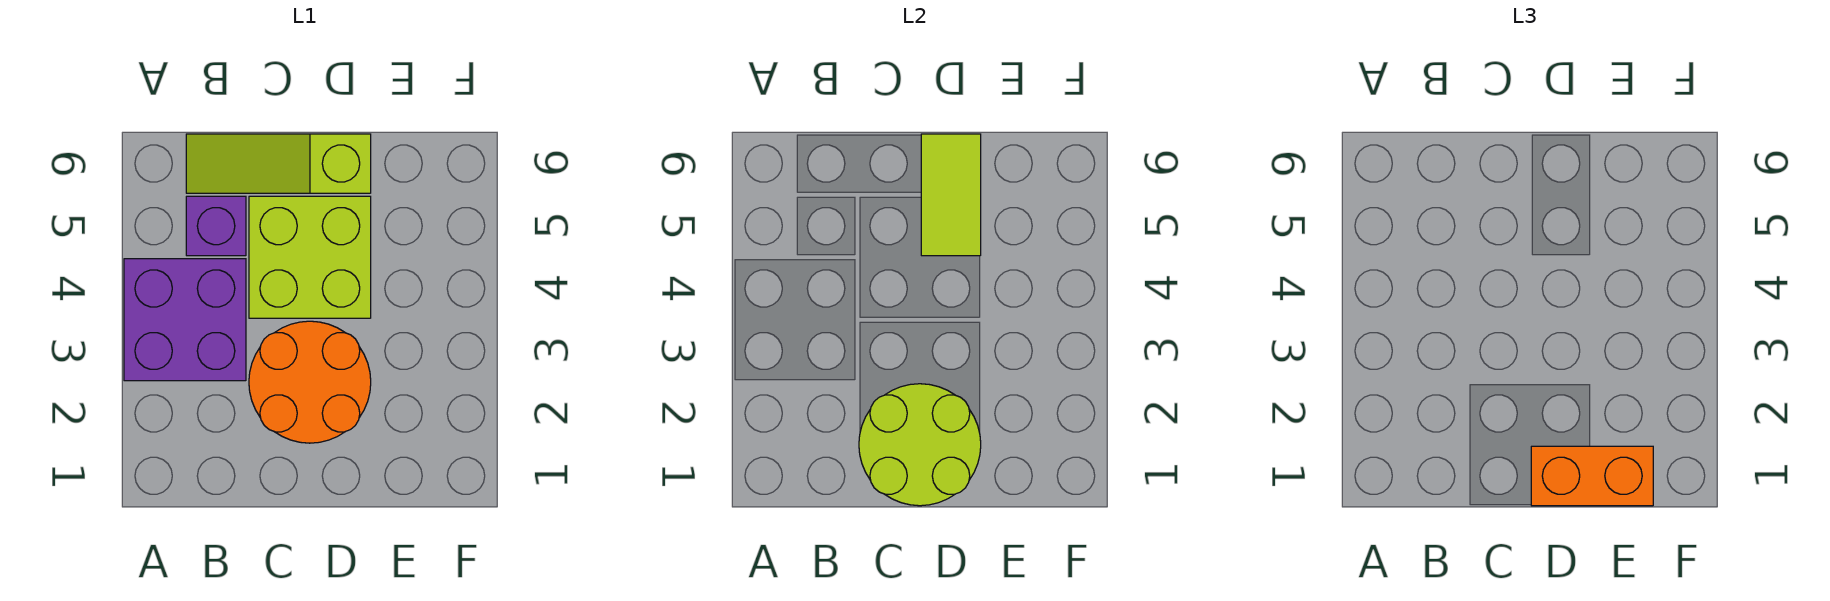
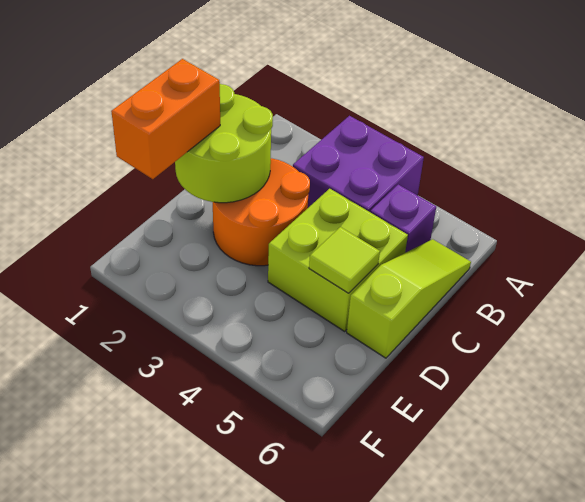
lime 1x2 tile [921,134,981,256] -> lime 1x1 tile [309,227,380,293]

